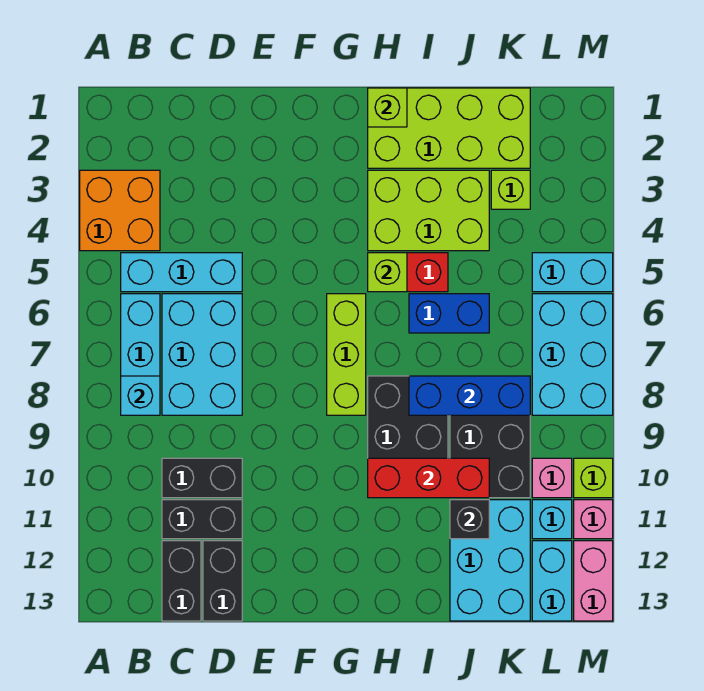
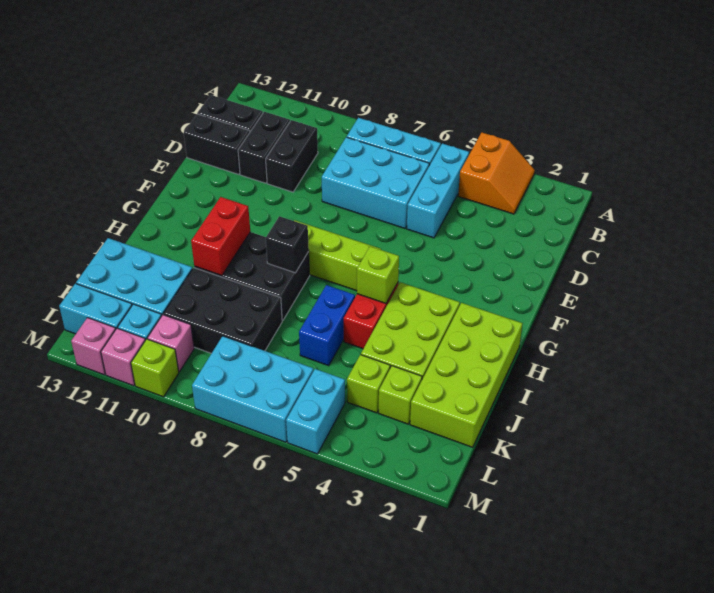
orange 2x2 brick [80,170,160,251] -> orange 2x2 slope [458,132,535,214]
cyan 1x1 brick [121,376,160,415] -> none
lime 1x1 brick [368,88,407,127] -> lime 1x1 brick moved to [347,355,390,413]
red 1x3 brick [368,458,489,498] -> red 1x2 brick [191,197,250,276]
blue 1x3 brick [409,376,530,415] -> none
black 1x1 brick [450,500,489,539] -> black 1x1 brick moved to [266,216,309,273]
pink 1x2 brick [574,541,613,621] -> pink 1x1 brick [71,318,116,375]

